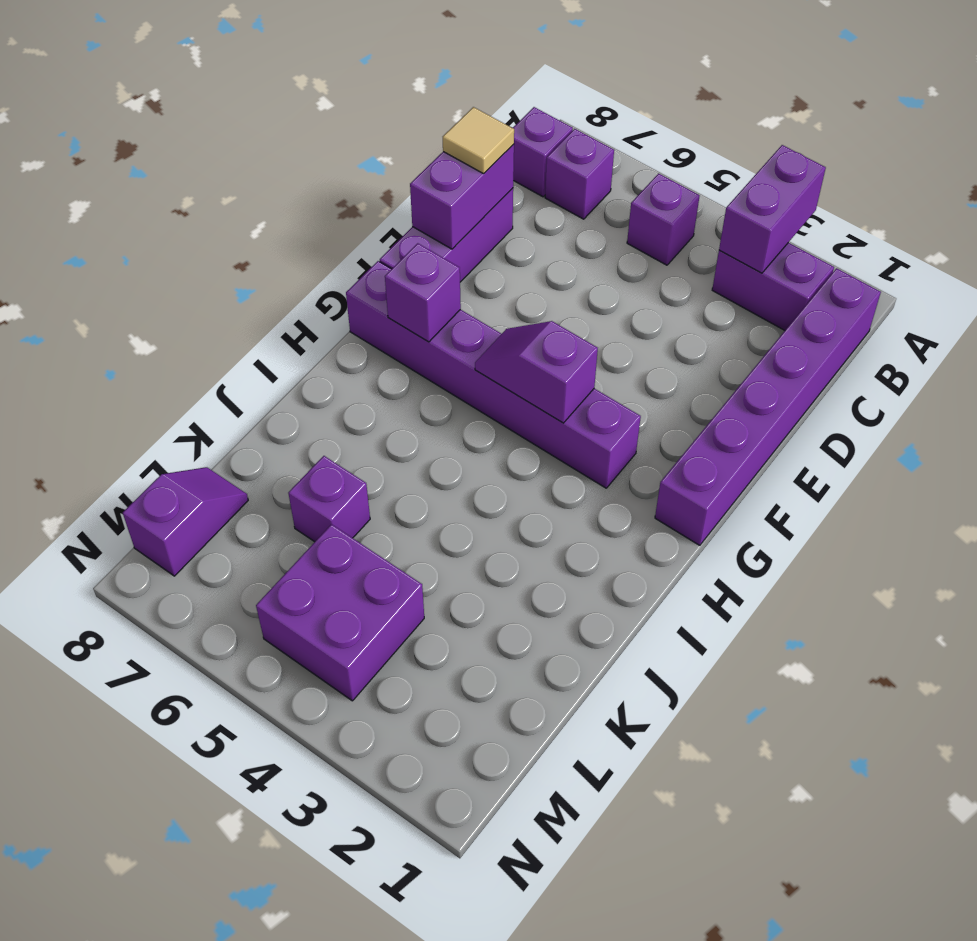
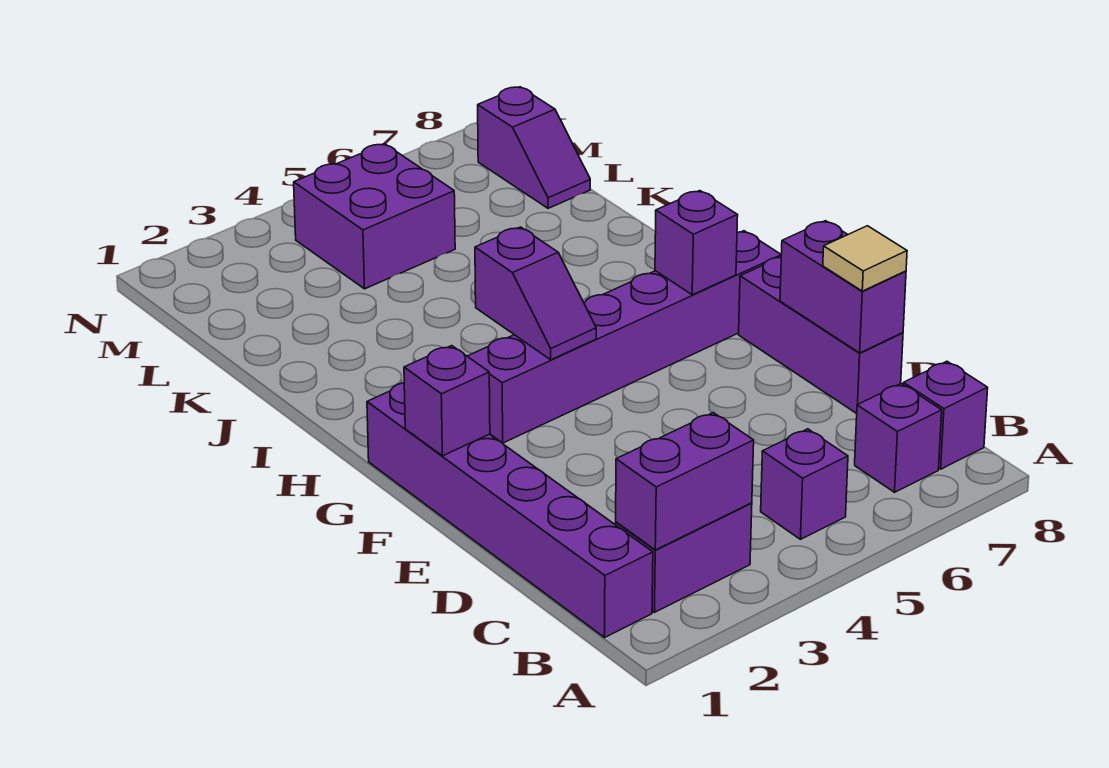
purple 1x2 brick [719,145,826,273] -> purple 1x2 brick turned to [616,413,754,550]
purple 1x2 slope [475,321,598,423] -> purple 1x2 slope turned to [475,227,596,360]
purple 1x1 brick [288,456,370,542] -> purple 1x1 brick moved to [404,346,490,456]

